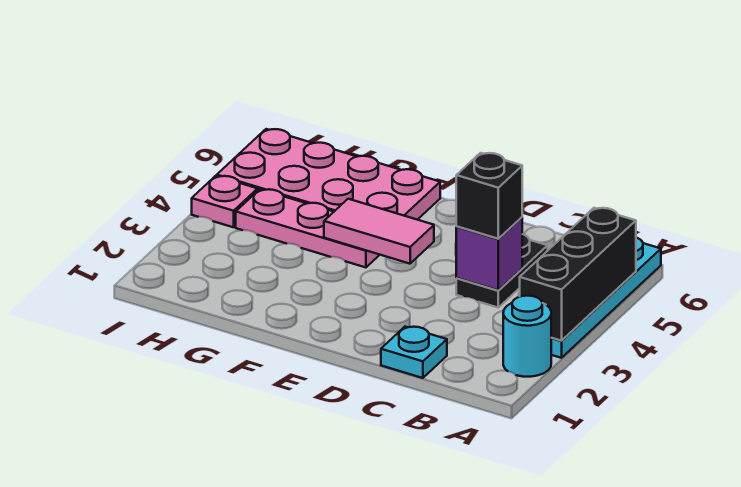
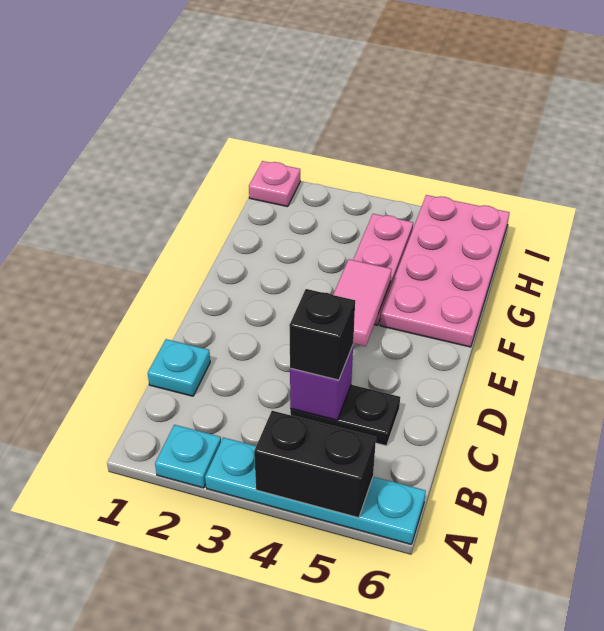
cyan 1x1 round brick [503,296,551,377] -> cyan 1x1 plate [155,425,221,488]
black 1x3 brick [520,208,636,341] -> black 1x2 brick [254,411,376,518]
pink 1x1 plate [192,176,258,227] -> pink 1x1 plate moved to [249,161,300,207]

